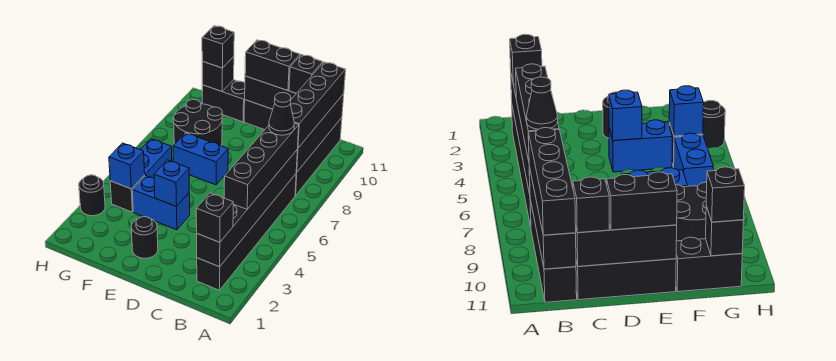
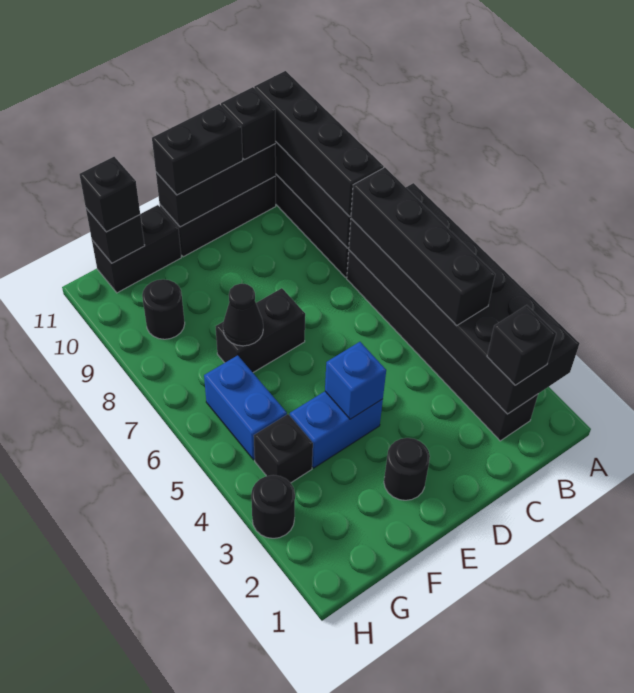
black 1x6 brick [197,150,297,267] -> black 2x6 brick [349,183,579,414]
black 1x1 cone [269,93,294,135] -> black 1x1 cone moved to [223,284,263,346]
blue 1x2 brick [173,133,228,185] -> black 1x2 brick [216,288,305,372]
black 2x2 round brick [173,99,222,146] -> black 1x1 round brick [142,279,185,339]
blue 1x1 brick [109,143,145,189] -> none

